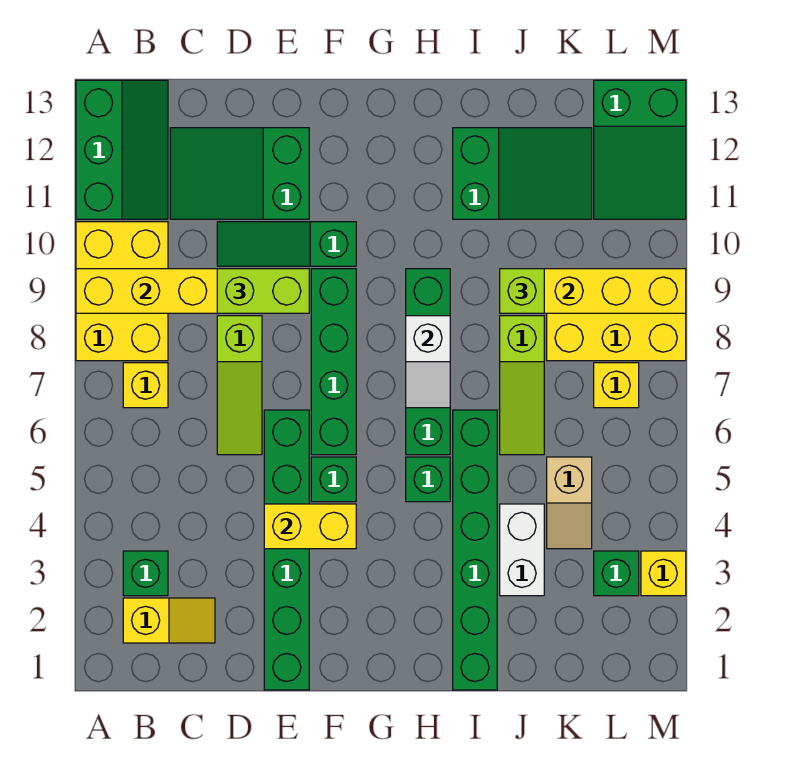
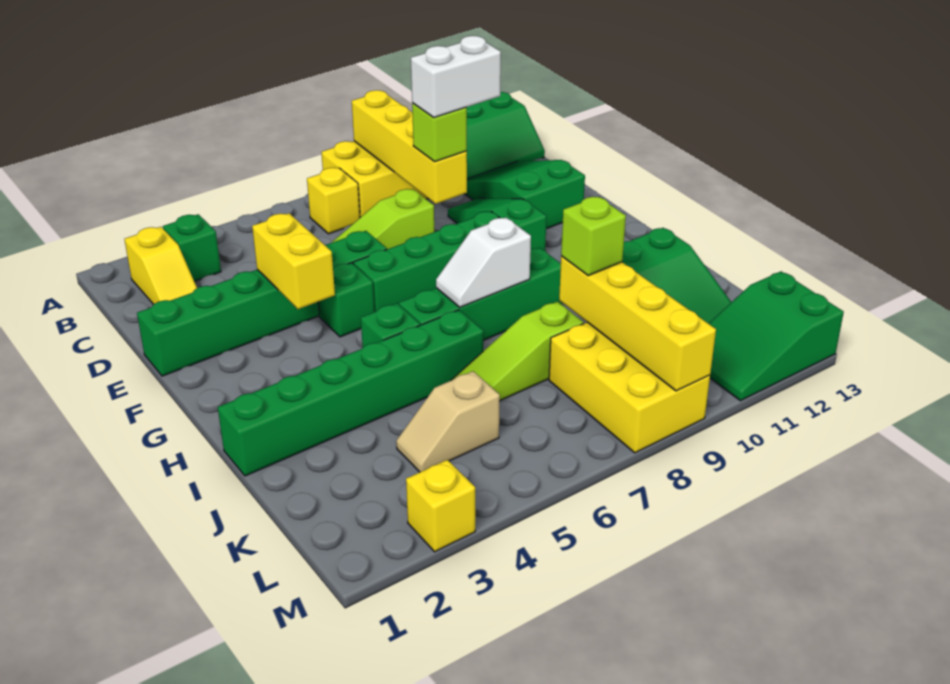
lime 1x2 brick [217,269,309,313] -> lime 1x1 brick [412,103,467,162]
white 1x2 brick [500,504,544,596] -> white 1x2 brick moved to [411,36,501,118]
green 1x1 brick [594,551,639,596] -> none
yellow 1x1 brick [594,363,639,408] -> none

